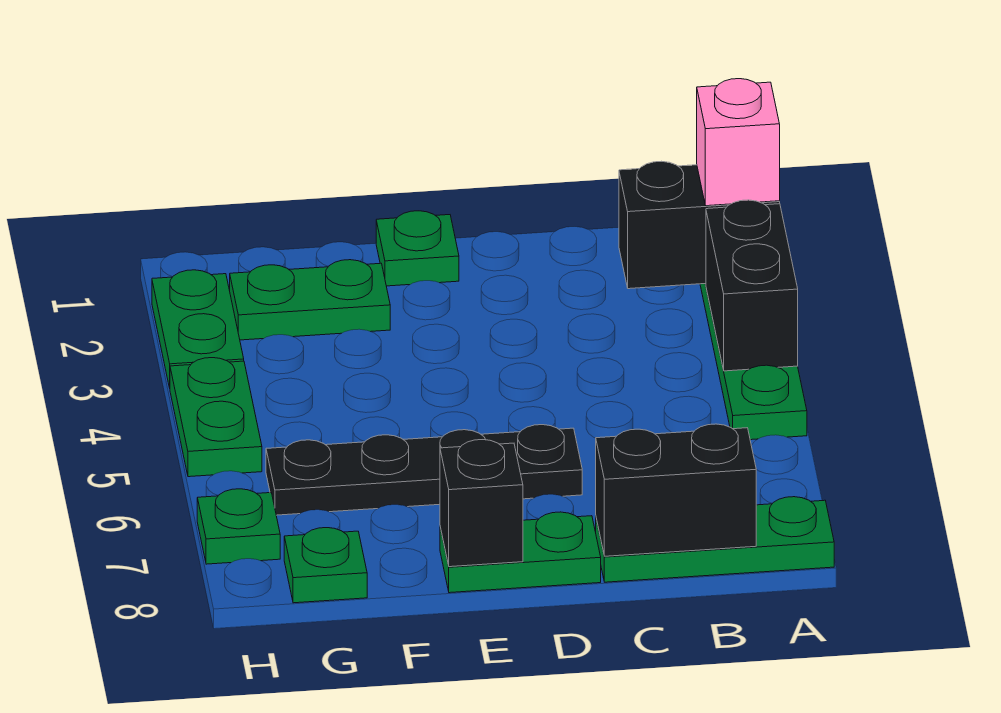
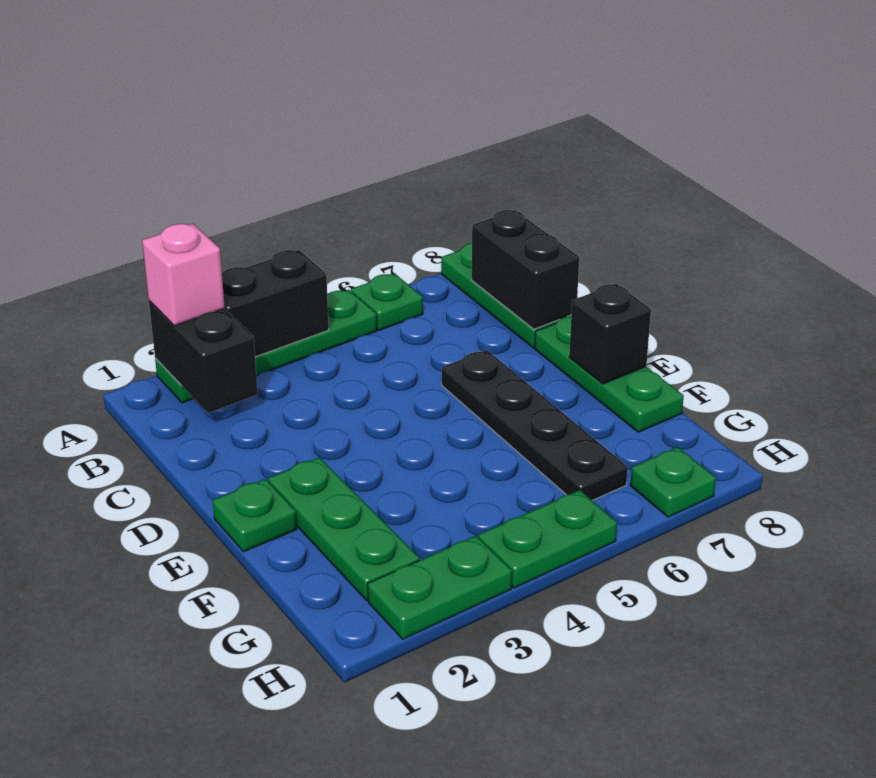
green 1x2 plate [440,512,601,593] -> green 1x3 plate [535,316,684,432]
green 1x2 plate [230,260,390,340] -> green 1x3 plate [268,457,420,600]
green 1x1 plate [284,528,367,603] -> green 1x1 plate moved to [351,273,423,330]

